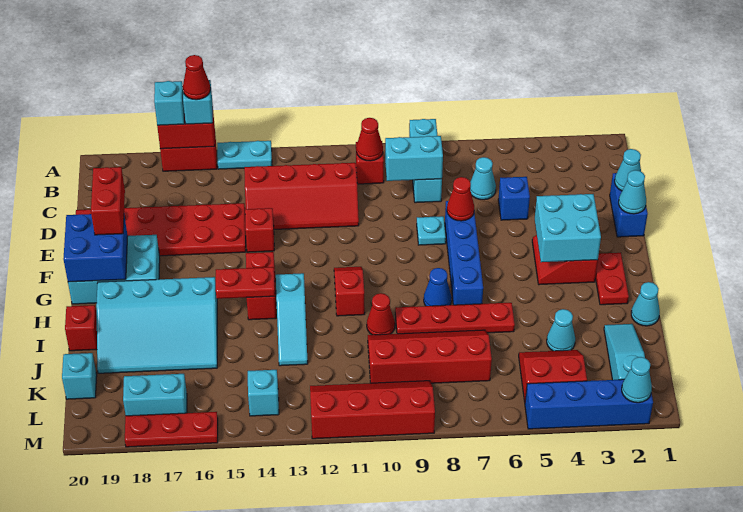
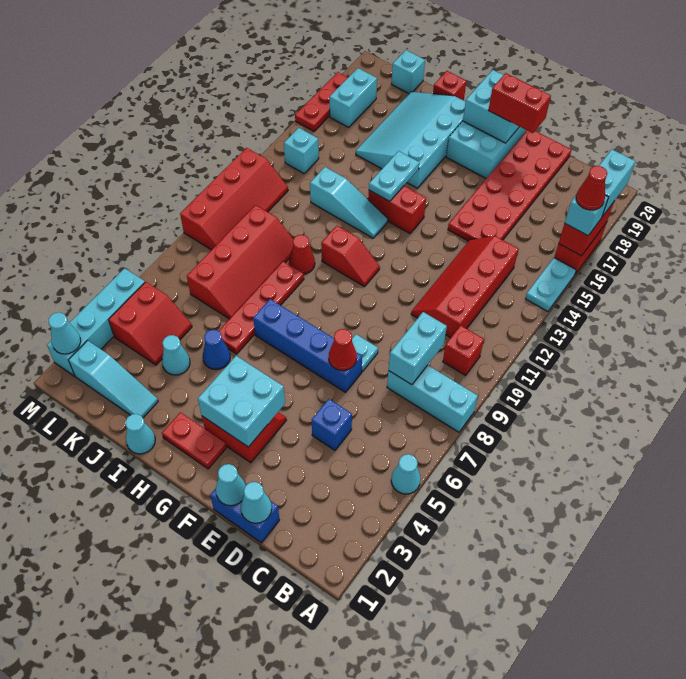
cyan 1x1 brick [154,81,184,125] -> cyan 1x2 brick [599,150,635,217]
red 1x1 cone [356,118,383,161] -> none
cyan 1x1 cone [470,157,496,200] -> cyan 1x1 cone moved to [391,454,421,494]
red 1x1 brick [245,208,274,252] -> none
blue 2x2 brick [63,214,128,282] -> cyan 2x2 brick [463,70,519,143]
blue 1x1 cone [424,268,452,306] -> blue 1x1 cone moved to [203,330,230,370]
cyan 1x3 slope [276,273,308,366] -> cyan 1x3 slope turned to [310,167,388,238]
red 1x2 plate [216,267,275,299] -> cyan 1x2 plate [369,151,419,201]
blue 1x4 brick [525,379,653,429] -> cyan 1x4 brick [47,268,145,376]

